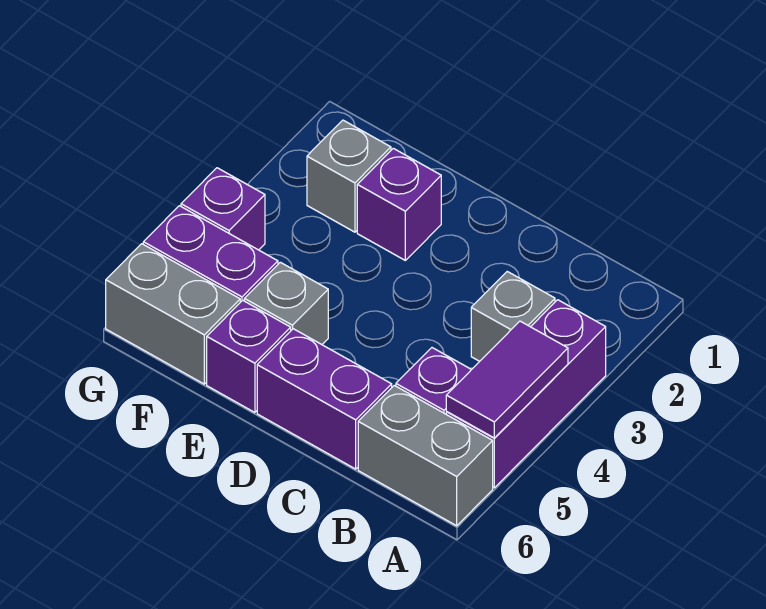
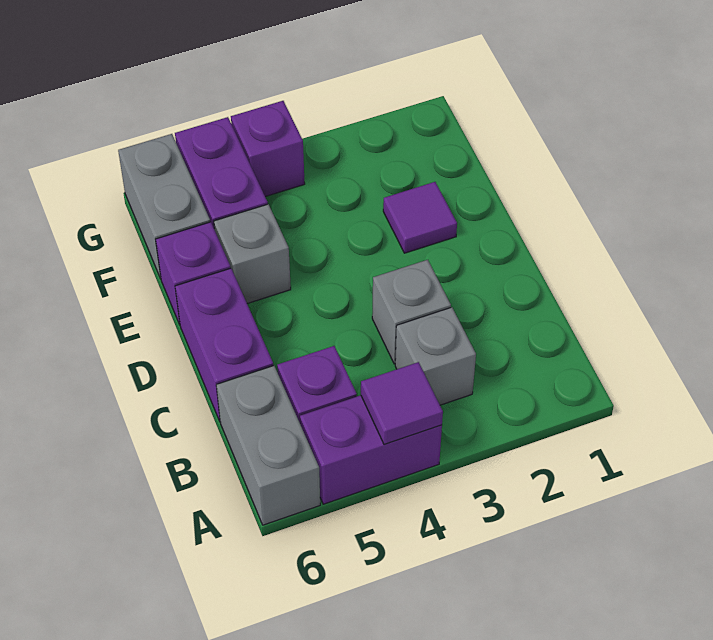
purple 1x3 brick [446,300,606,488] -> purple 1x2 brick [300,395,442,504]
purple 1x2 tile [446,321,568,438] -> purple 1x1 tile [361,362,443,445]
purple 1x1 brick [357,148,441,260] -> purple 1x1 tile [383,182,457,253]
grey 1x1 brick [307,120,391,232] -> grey 1x1 brick moved to [372,260,451,364]

